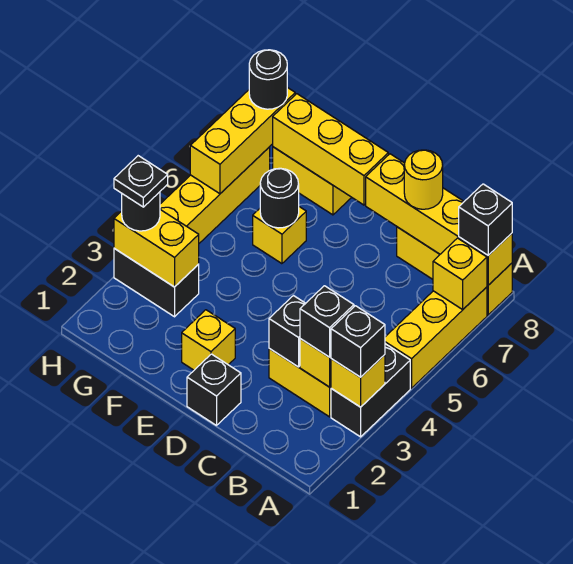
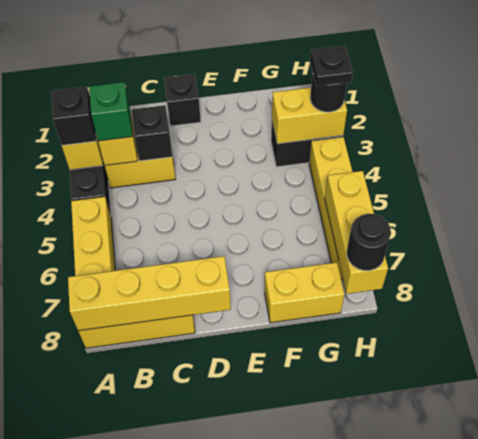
yellow 1x1 brick [433,238,487,309] -> none
black 1x1 brick [459,184,512,255] -> none
black 1x1 brick [300,286,354,357] -> green 1x1 brick [89,82,133,141]
yellow 1x1 round brick [404,150,443,209] -> none
yellow 1x1 brick [182,310,235,370] -> none
yellow 1x3 brick [273,94,388,205] -> none
yellow 1x1 brick [253,207,306,264] -> none
black 1x1 round brick [260,168,299,228] -> none

